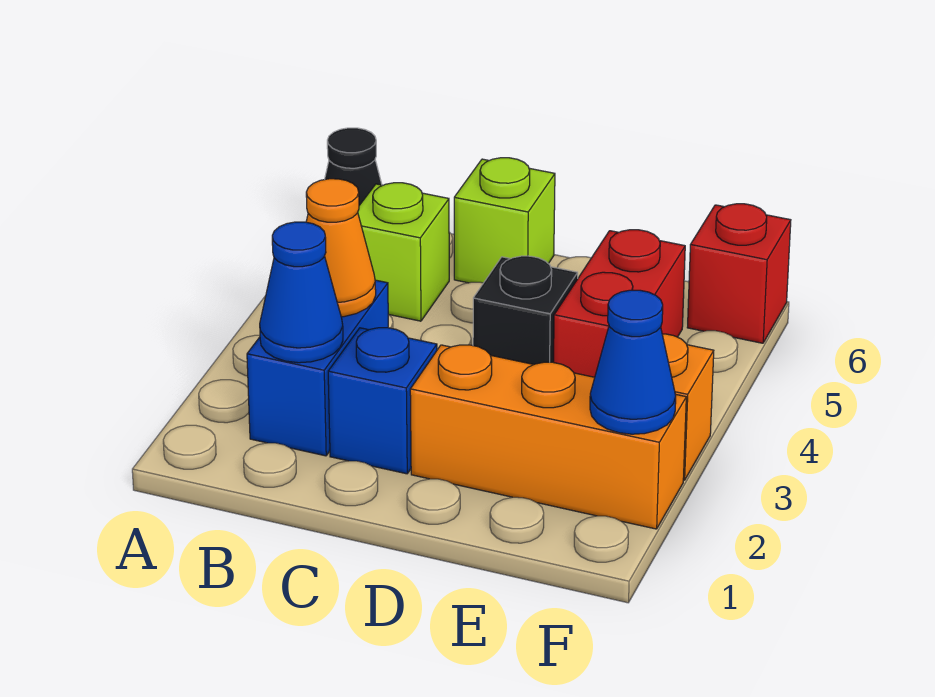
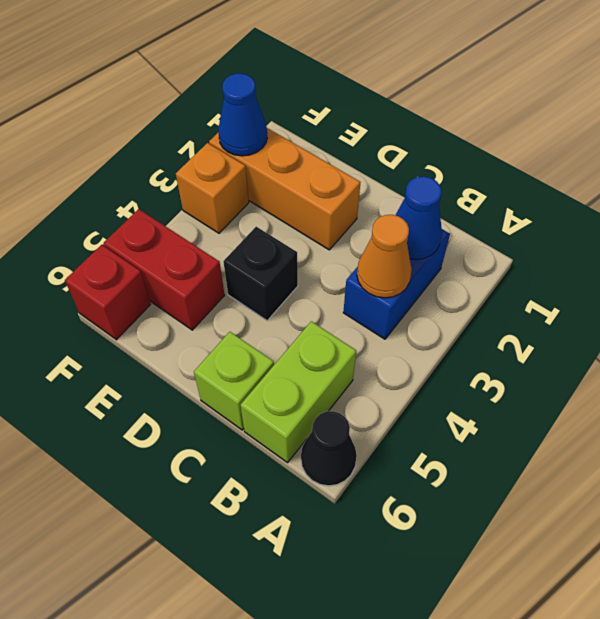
lime 1x1 brick [358,183,449,321] -> lime 1x2 brick [241,321,356,463]
blue 1x1 brick [328,328,437,474] -> none
red 1x2 brick [553,230,685,377] -> red 1x2 brick turned to [104,209,224,330]

